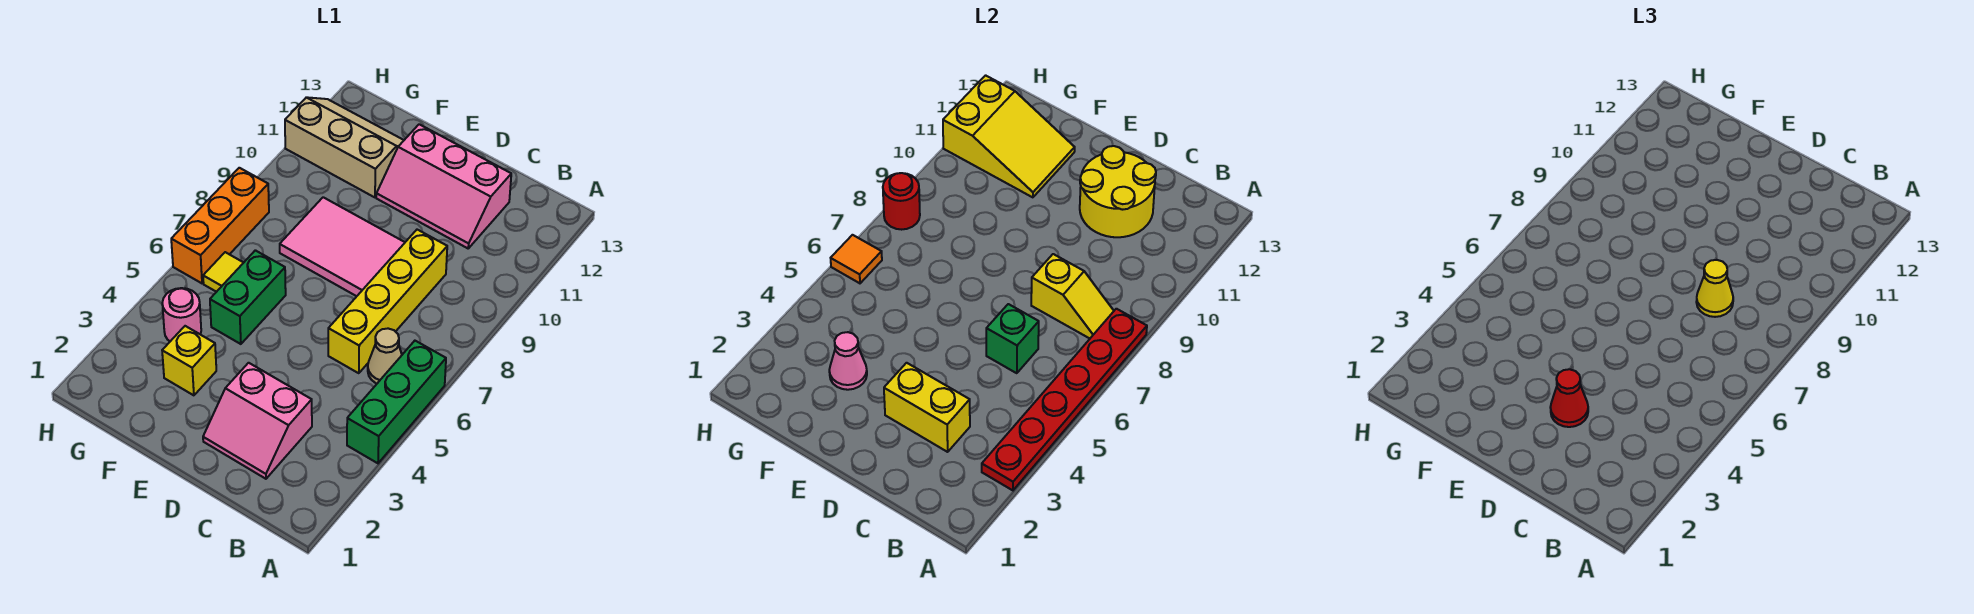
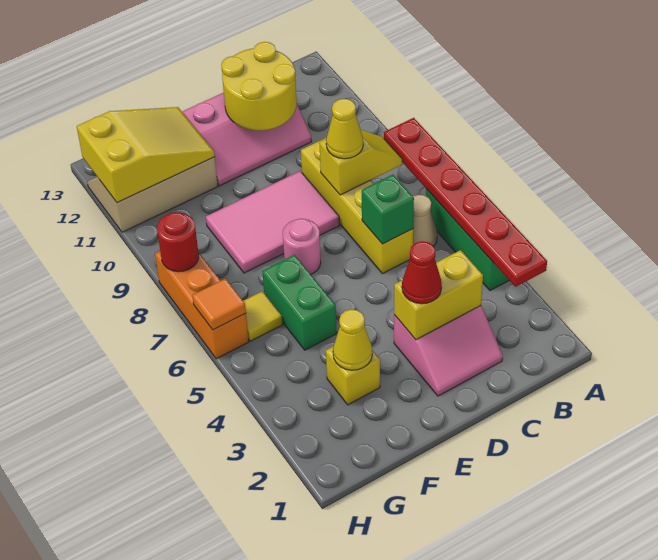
pink 1x1 cone [829,332,867,390] -> yellow 1x1 cone [333,309,372,370]
pink 1x1 round brick [162,288,201,341] -> pink 1x1 round brick moved to [283,219,321,274]

